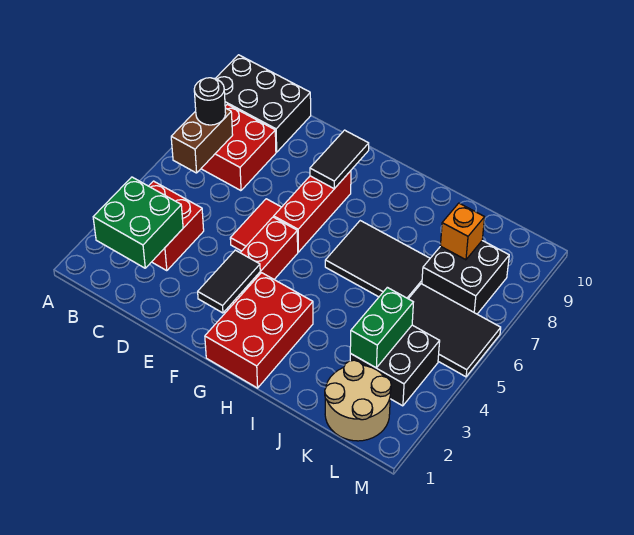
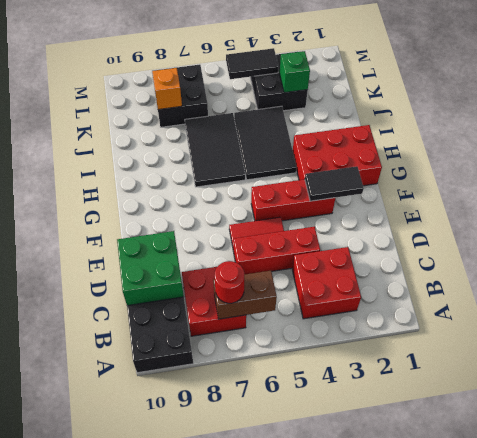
green 2x2 brick [93,177,183,268] -> green 2x2 brick moved to [117,231,184,306]
black 1x1 round brick [194,78,226,125] -> red 1x1 round brick [215,261,244,303]
red 1x3 brick [274,171,351,252] -> red 1x3 brick moved to [234,227,320,274]
black 1x2 tile [310,130,369,189] -> black 1x2 tile moved to [226,48,278,79]
tan 2x2 round brick [325,360,391,441] -> none
green 1x2 brick [350,287,413,368] -> green 1x1 brick [280,51,310,93]
black 2x3 tile [409,284,501,377] -> black 2x3 tile moved to [234,106,297,180]

